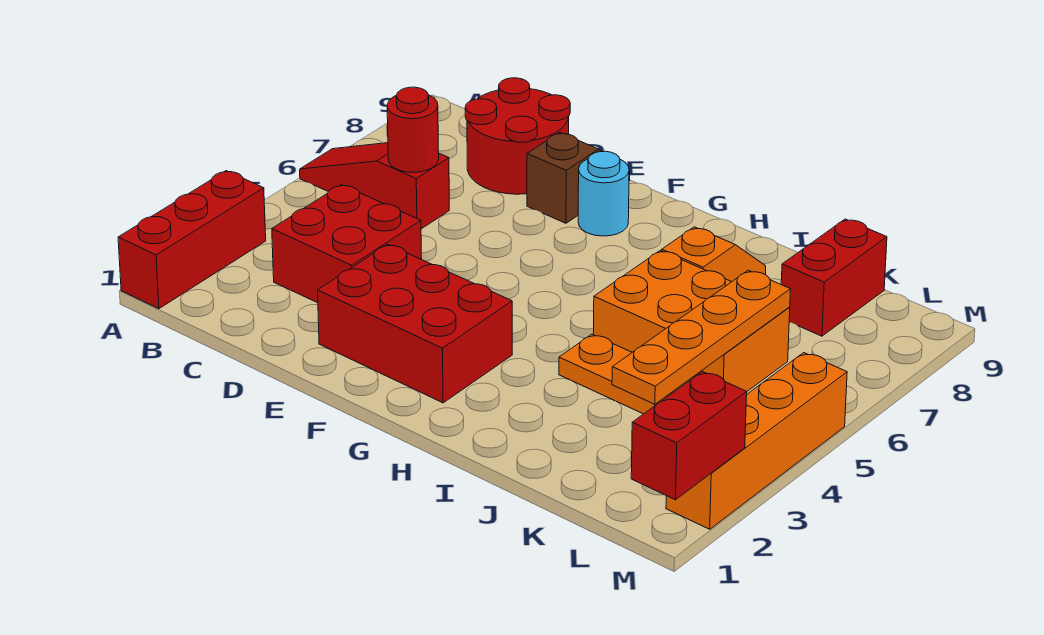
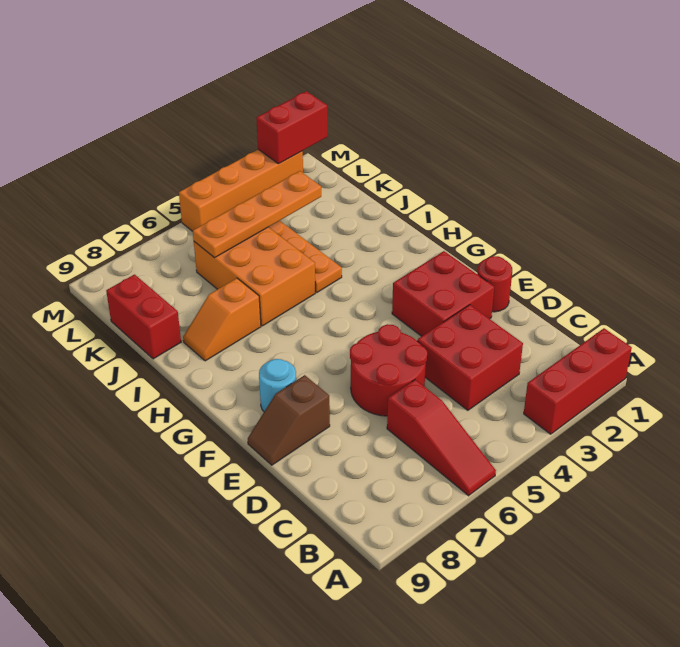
red 1x1 round brick [387,87,439,172] -> red 1x1 round brick moved to [477,256,512,312]
red 2x2 round brick [465,78,570,194] -> red 2x2 round brick moved to [350,324,427,416]
red 2x3 brick [318,244,512,403] -> red 2x2 brick [392,251,494,336]
red 1x2 brick [781,219,887,336] -> red 1x2 brick turned to [106,275,181,359]

